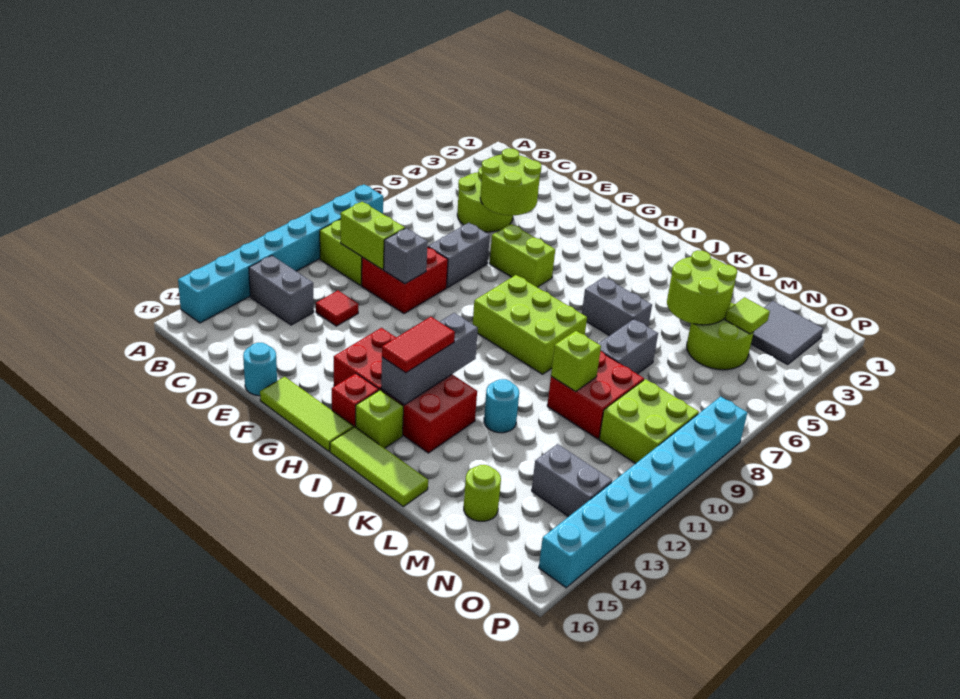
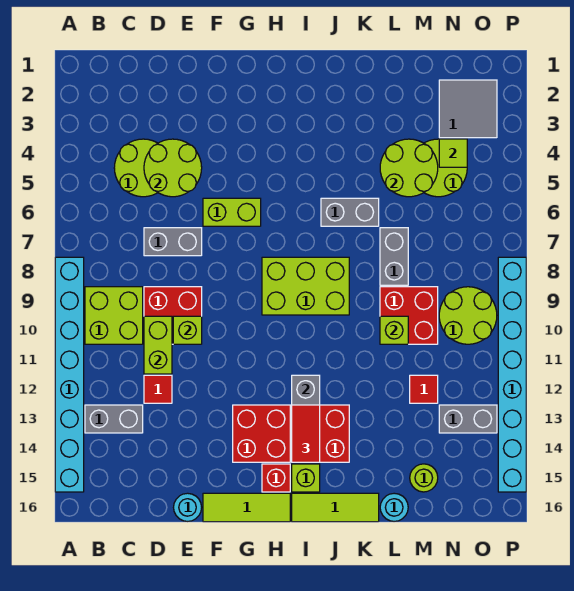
lime 1x2 brick [340,202,405,270] -> lime 1x2 brick turned to [144,316,172,374]
grey 1x2 brick [428,223,490,288] -> grey 1x2 brick turned to [144,228,202,256]
grey 1x1 brick [384,228,428,284] -> lime 1x1 brick [173,316,202,344]
cyan 1x1 round brick [484,379,519,433] -> cyan 1x1 round brick moved to [380,493,408,521]
none -> red 1x1 tile [410,375,438,403]
lime 2x2 brick [599,379,699,464] -> lime 2x2 round brick [439,287,497,344]

